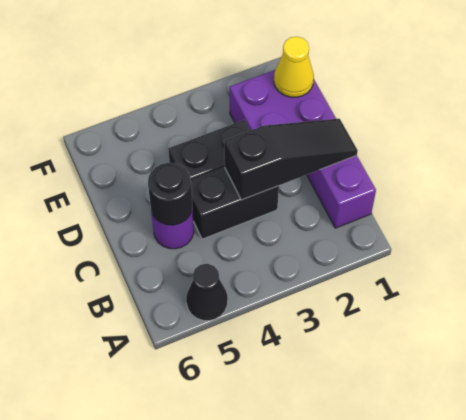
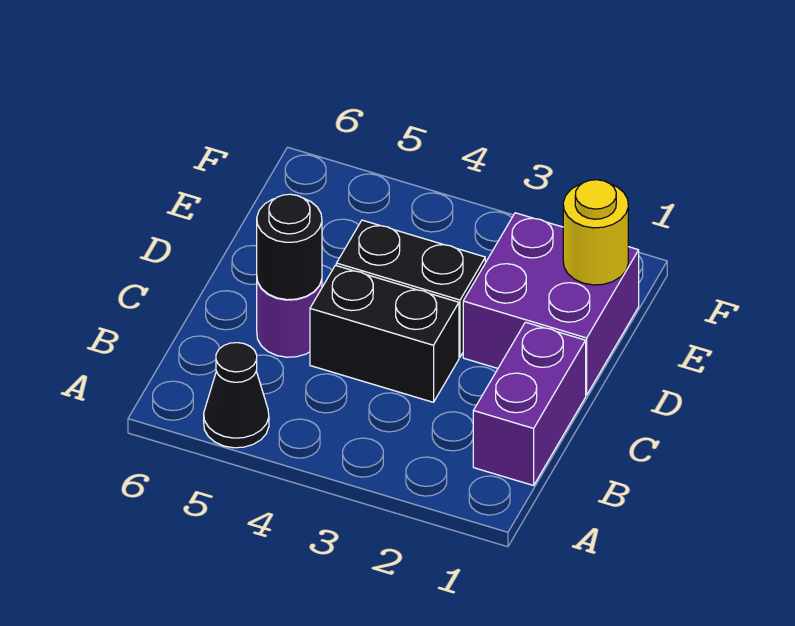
black 1x3 slope [224,119,358,200] -> none
yellow 1x1 cone [274,37,314,97] -> yellow 1x1 round brick [563,180,628,285]

